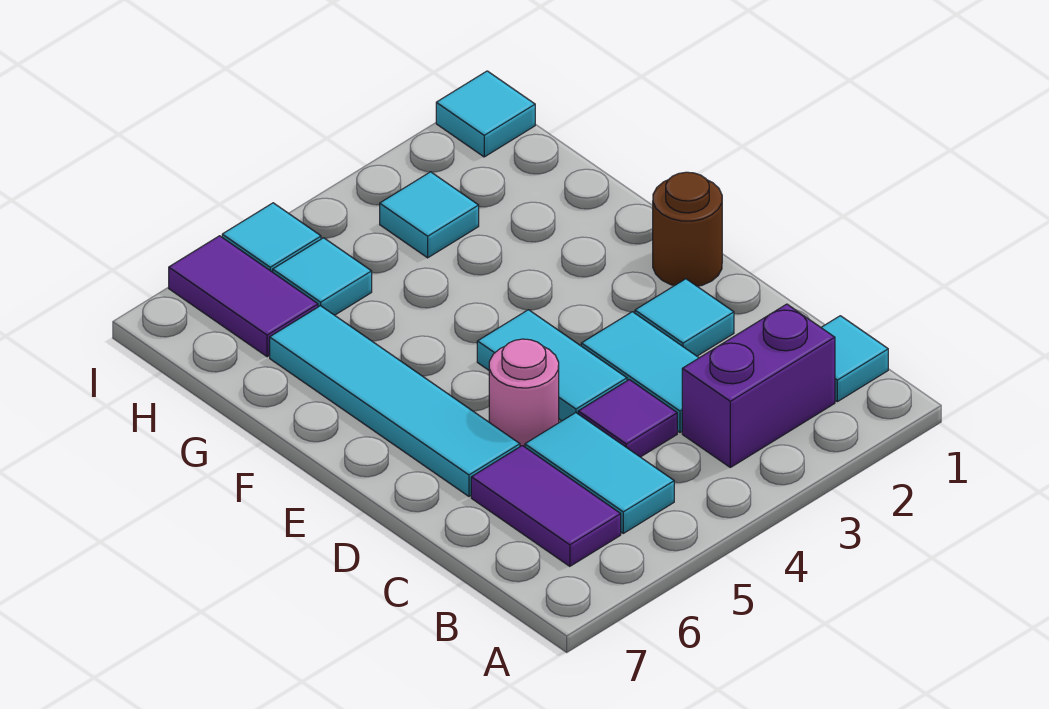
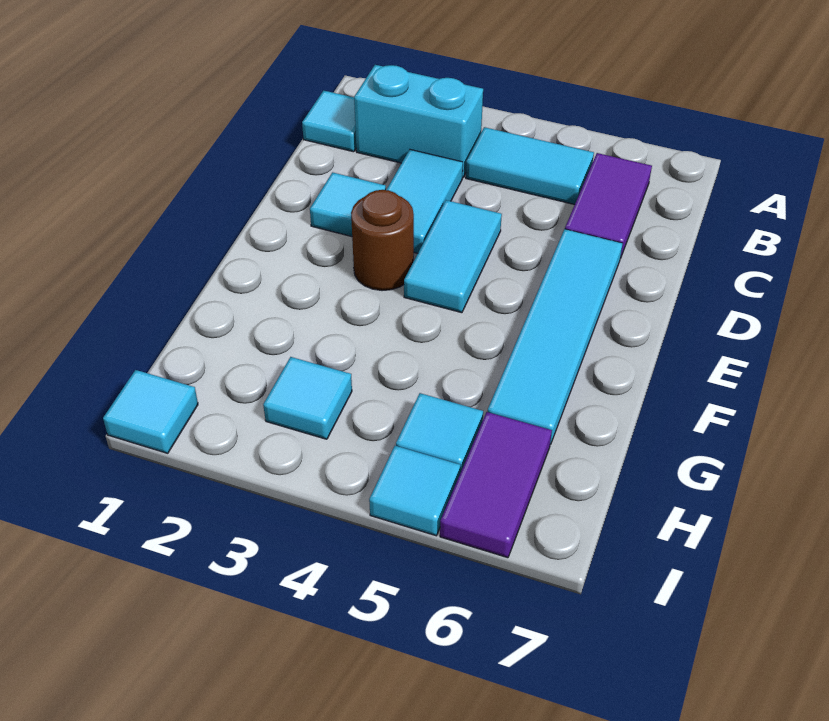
purple 1x2 brick [682,304,835,467] -> cyan 1x2 brick [354,65,483,178]
cyan 1x2 tile [525,413,674,533] -> cyan 1x2 tile turned to [466,127,594,205]
purple 1x1 tile [578,380,677,457] -> none
pink 1x1 round brick [489,339,559,447] -> none
brown 1x1 round brick [653,172,722,286] -> brown 1x1 round brick moved to [351,190,414,291]

